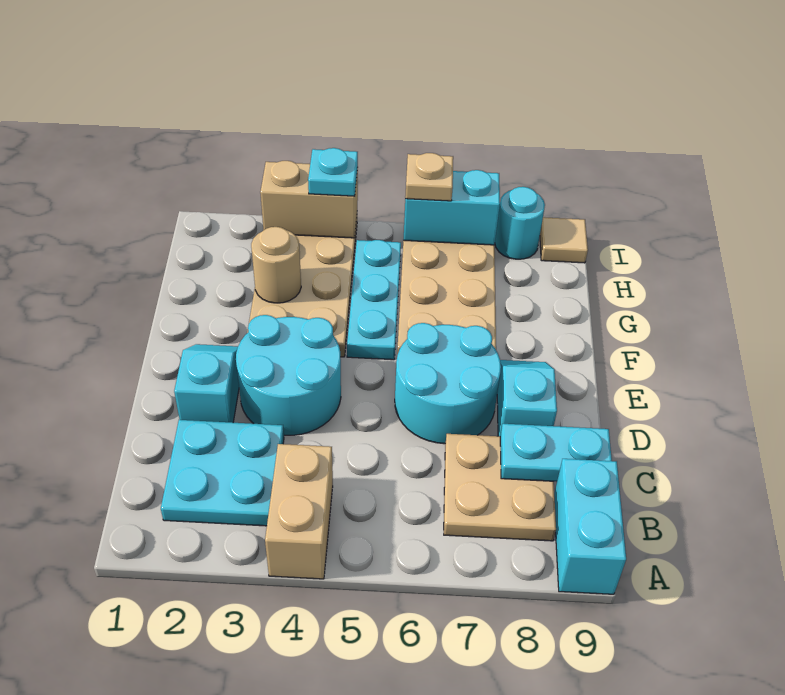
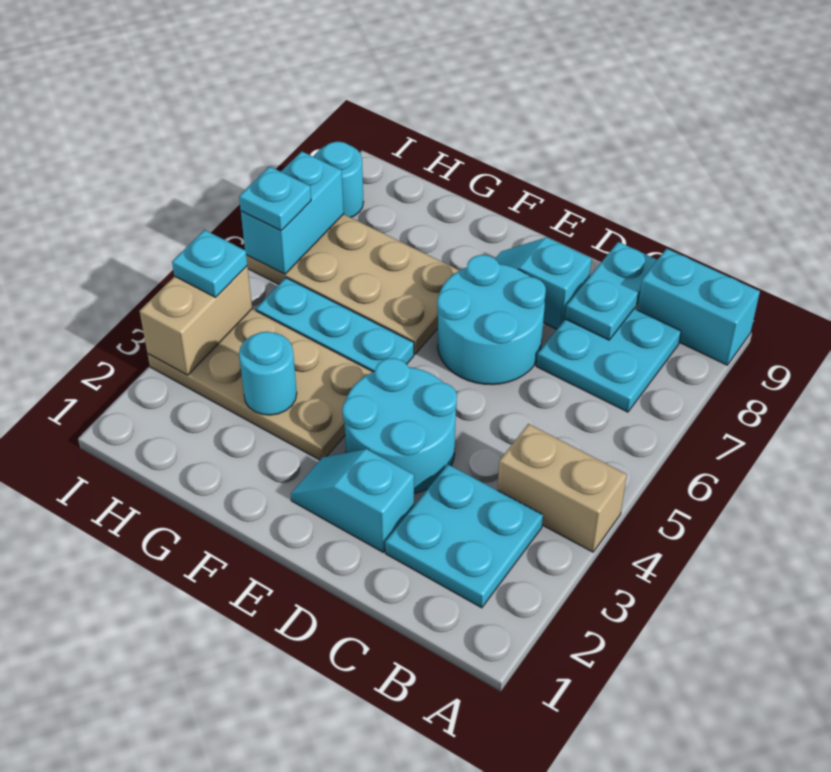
tan 2x2 plate [444,434,556,541] -> cyan 2x2 plate [536,309,681,412]
tan 1x1 round brick [251,227,301,303] -> cyan 1x1 round brick [239,332,297,415]
tan 1x1 plate [405,153,453,201] -> cyan 1x1 plate [239,166,311,230]
tan 1x1 tile [540,217,588,263] -> none

